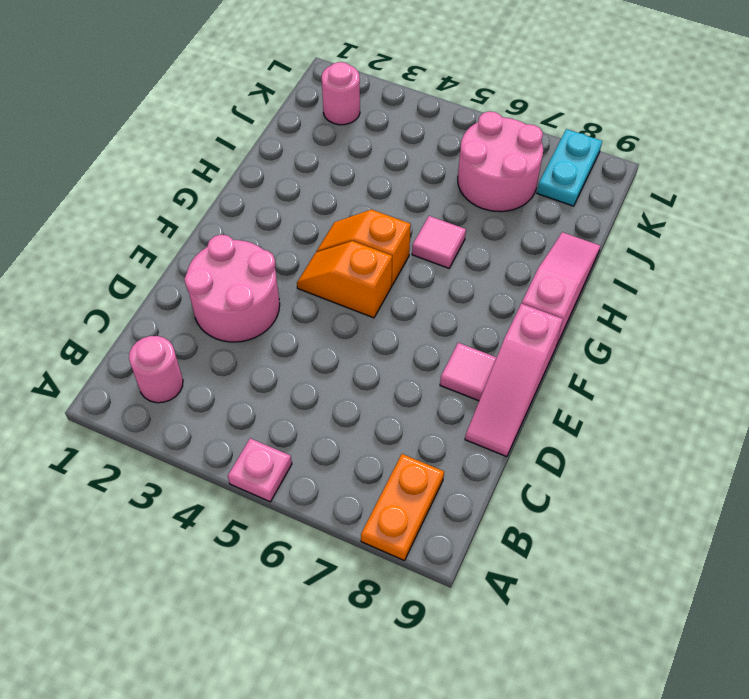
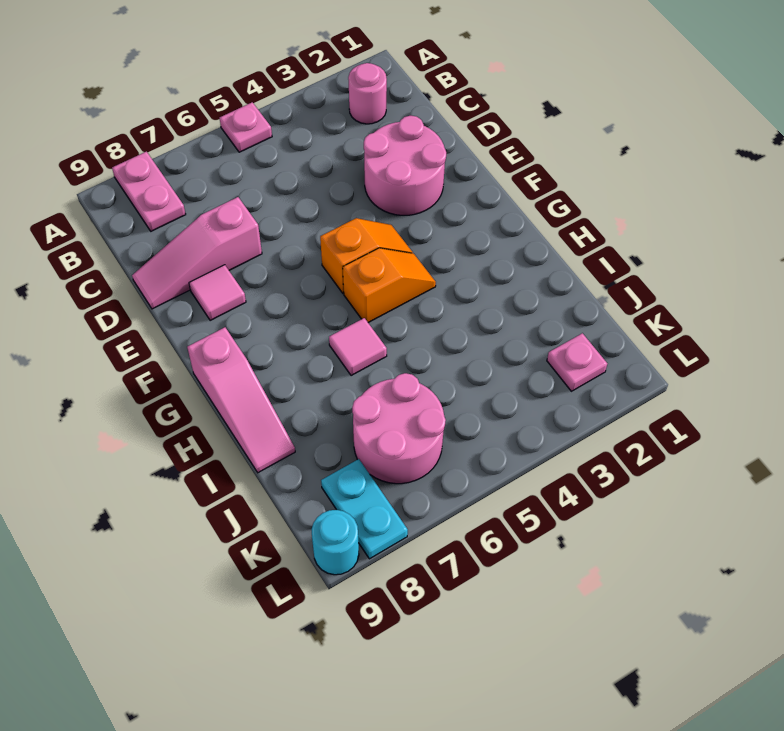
orange 1x2 plate [361,454,444,561] -> pink 1x2 plate [112,152,186,231]
pink 1x3 slope [465,303,563,457] -> pink 1x3 slope turned to [132,197,262,309]
pink 1x1 round brick [322,62,360,125] -> pink 1x1 plate [547,333,607,391]
none -> cyan 1x1 round brick [311,510,359,575]

